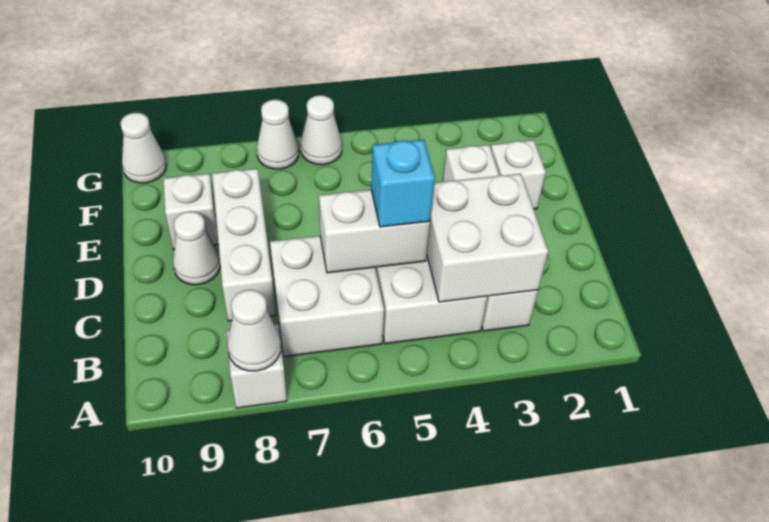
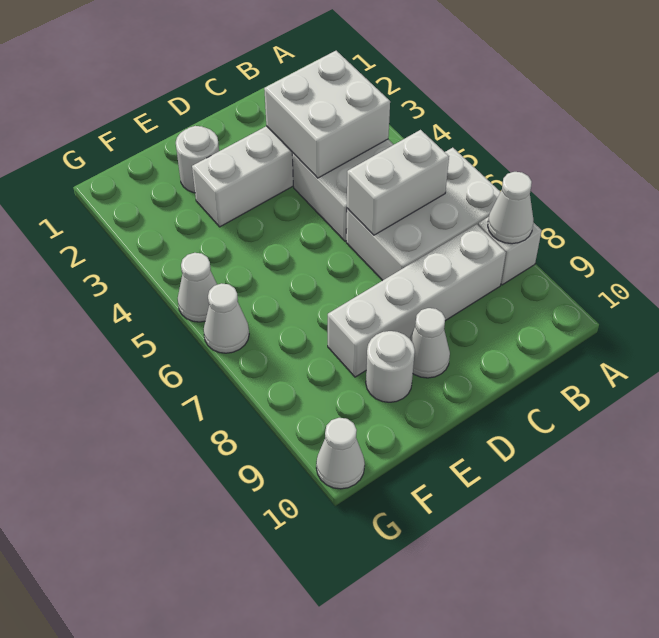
white 2x2 brick [270,236,384,357] -> white 2x3 brick [346,148,500,281]
white 1x2 brick [319,190,430,273] -> white 1x2 brick turned to [347,130,449,235]
cyan 1x1 brick [371,140,435,227] -> none
white 1x3 brick [212,169,276,321] -> white 1x4 brick [328,224,506,377]
white 1x1 brick [491,140,546,209] -> white 1x1 round brick [176,126,219,193]
white 1x1 brick [164,173,219,250] -> white 1x1 round brick [366,331,415,402]
white 1x1 cone [257,100,299,169] -> white 1x1 cone moved to [178,253,217,322]

